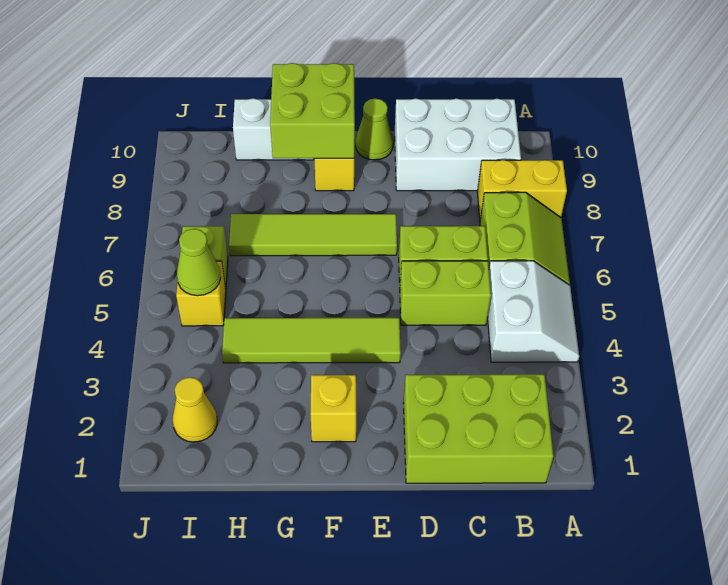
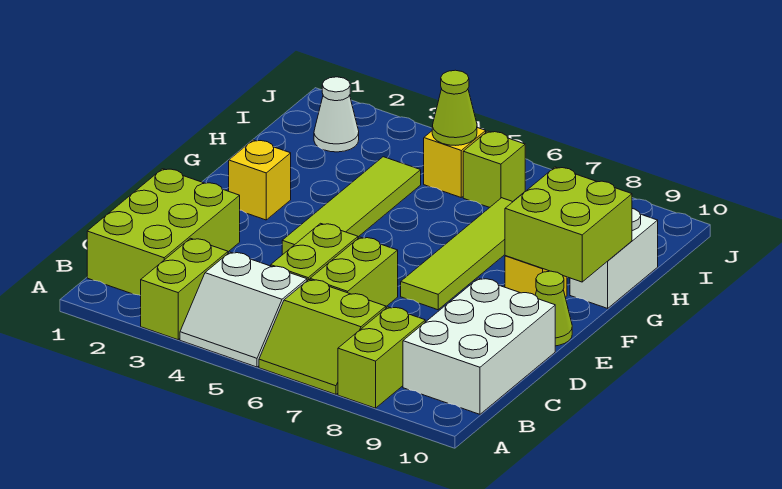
none -> lime 1x2 brick [141,238,228,340]
yellow 1x2 brick [477,160,567,220] -> lime 1x2 brick [338,307,425,408]
yellow 1x1 cone [172,377,217,442] -> white 1x1 cone [314,77,359,152]

